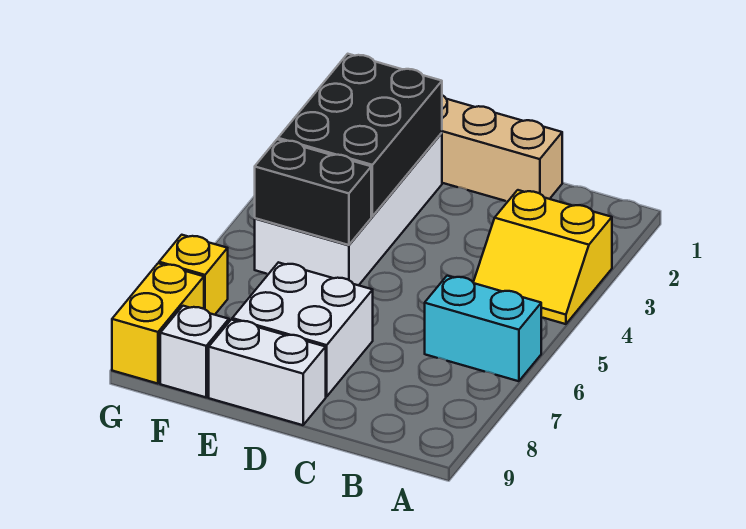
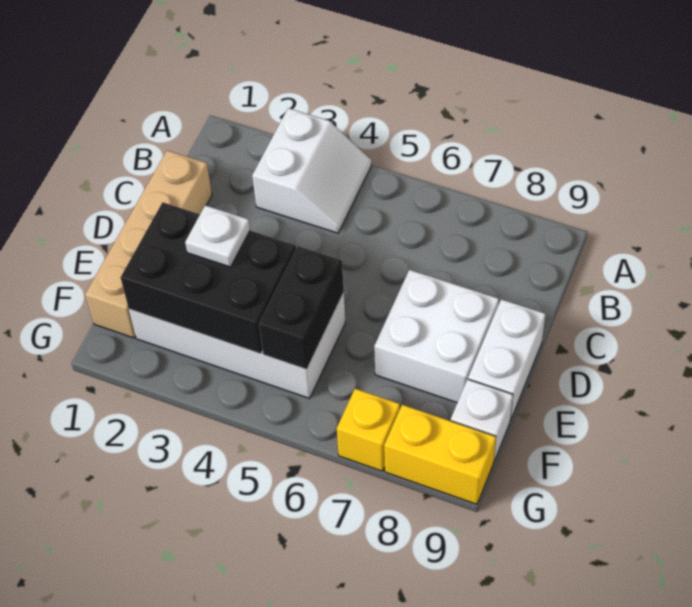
yellow 2x2 slope [473,190,612,324] -> white 2x2 slope [252,108,371,233]
cyan 1x2 brick [425,276,541,381] -> none
none -> white 1x1 plate [185,205,250,267]

